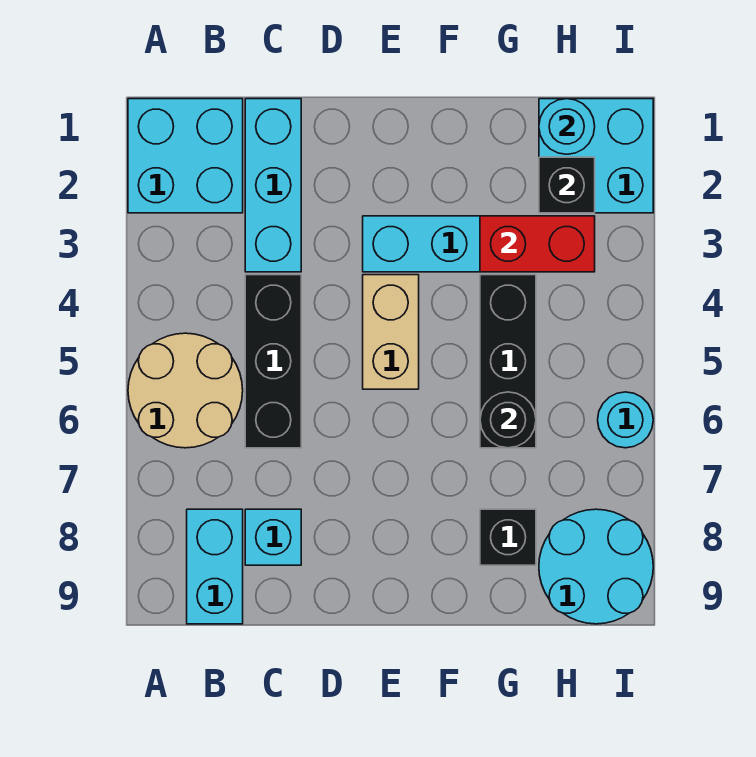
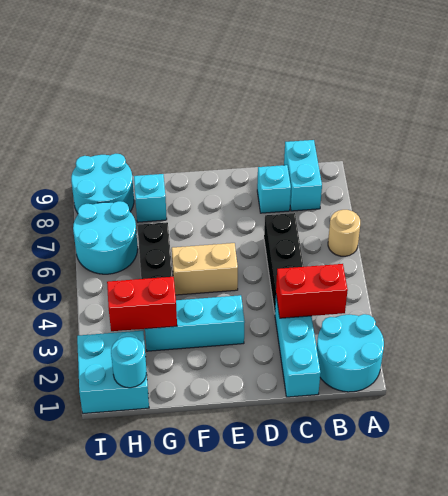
cyan 2x2 brick [128,99,243,213] -> cyan 2x2 round brick [317,314,384,392]
tan 2x2 round brick [128,333,243,448] -> tan 1x1 round brick [328,210,360,256]
none -> red 1x2 brick [276,264,348,318]
tan 1x2 brick [363,275,419,389] -> tan 1x2 brick turned to [172,243,238,295]
black 1x1 round brick [480,392,536,448] -> none
black 1x1 brick [480,509,536,565] -> cyan 1x1 brick [134,174,167,222]
black 1x1 brick [539,157,595,213] -> none
cyan 1x1 round brick [598,392,653,448] -> cyan 2x2 round brick [73,201,138,274]

